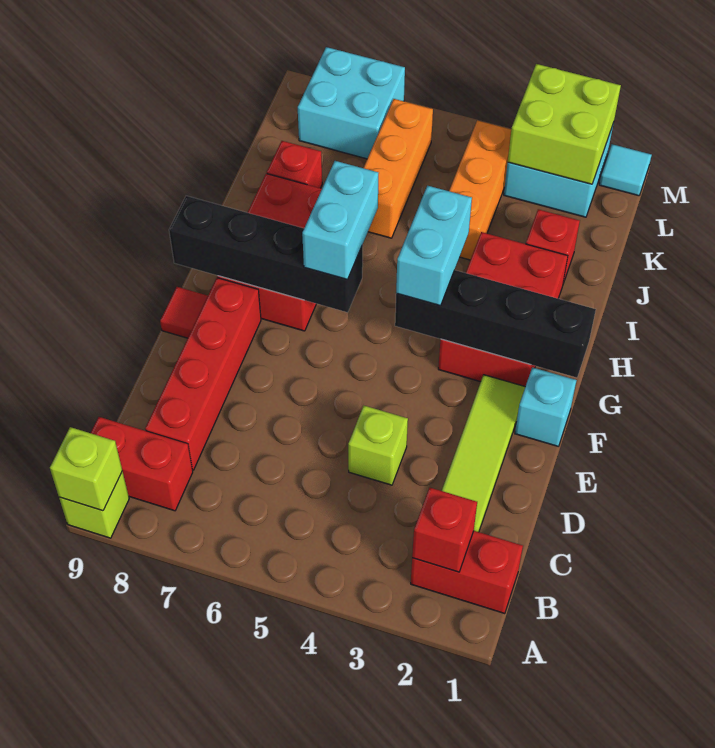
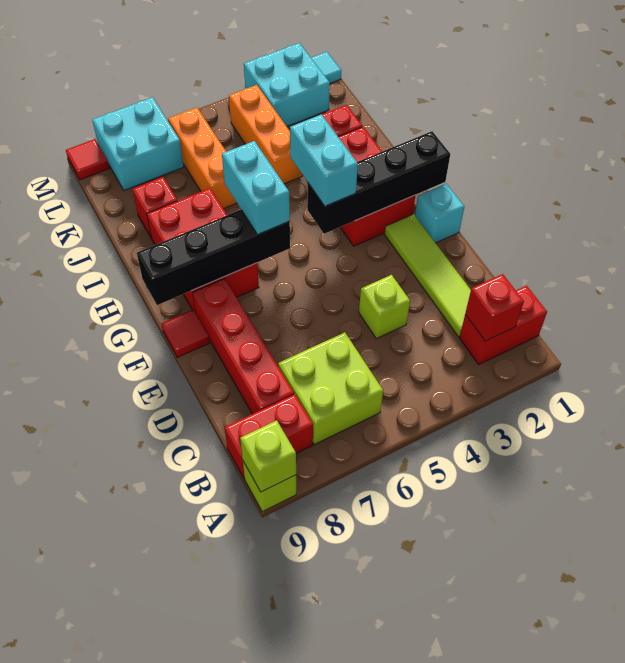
lime 2x2 brick [508,64,621,184] -> lime 2x2 brick moved to [278,332,383,444]
none -> red 1x1 tile [66,139,109,180]

